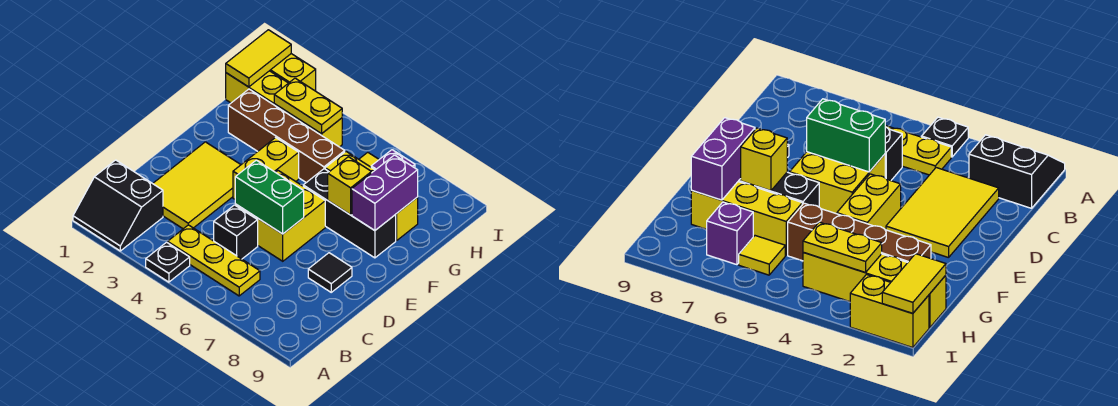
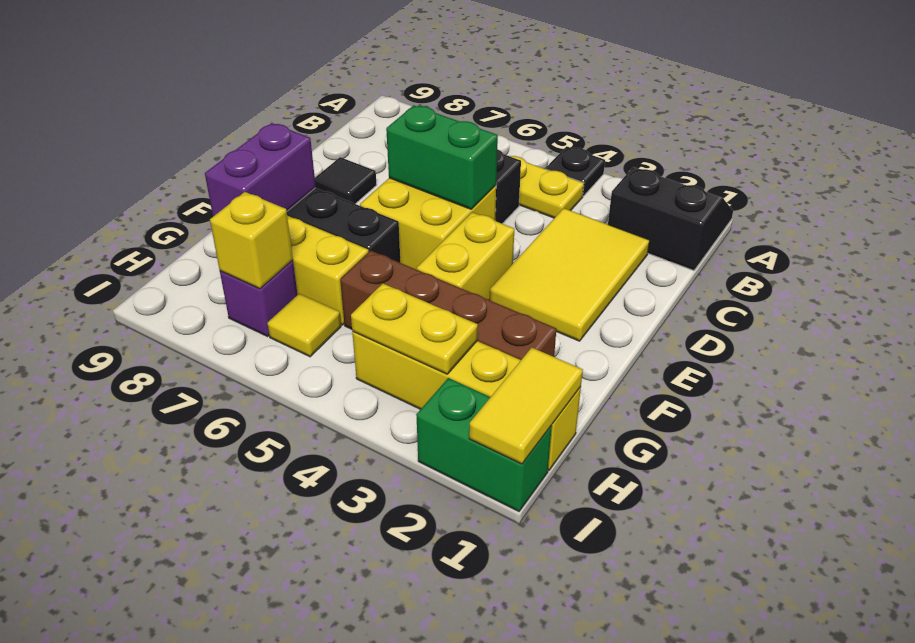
yellow 1x1 brick [328,157,371,215] -> yellow 1x1 brick moved to [210,192,293,289]
yellow 1x2 brick [270,54,316,91] -> green 1x2 brick [416,378,552,511]

